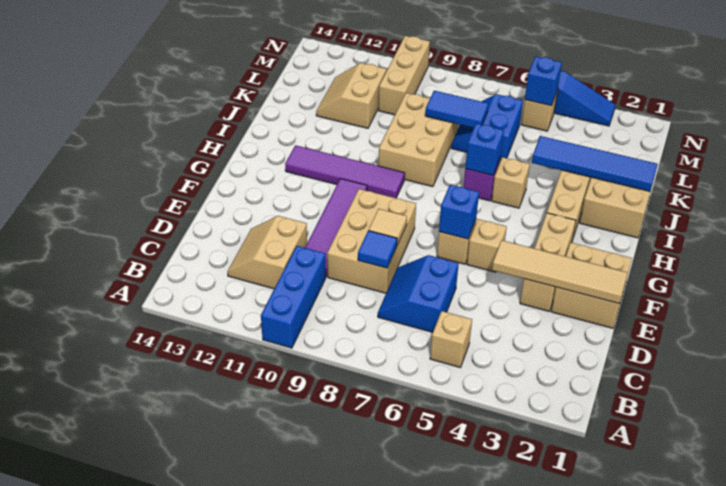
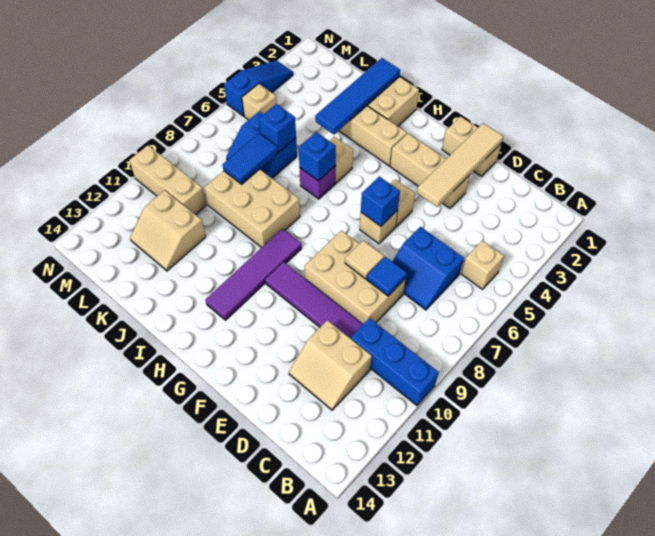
tan 2x2 brick [551,242,632,328] -> tan 1x2 brick [442,116,501,176]
blue 1x1 brick [525,56,562,106] -> blue 1x1 brick moved to [259,104,296,152]

